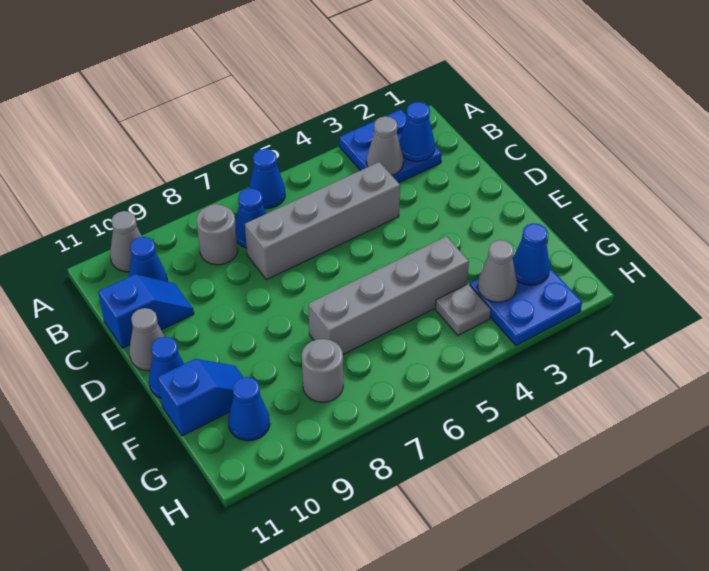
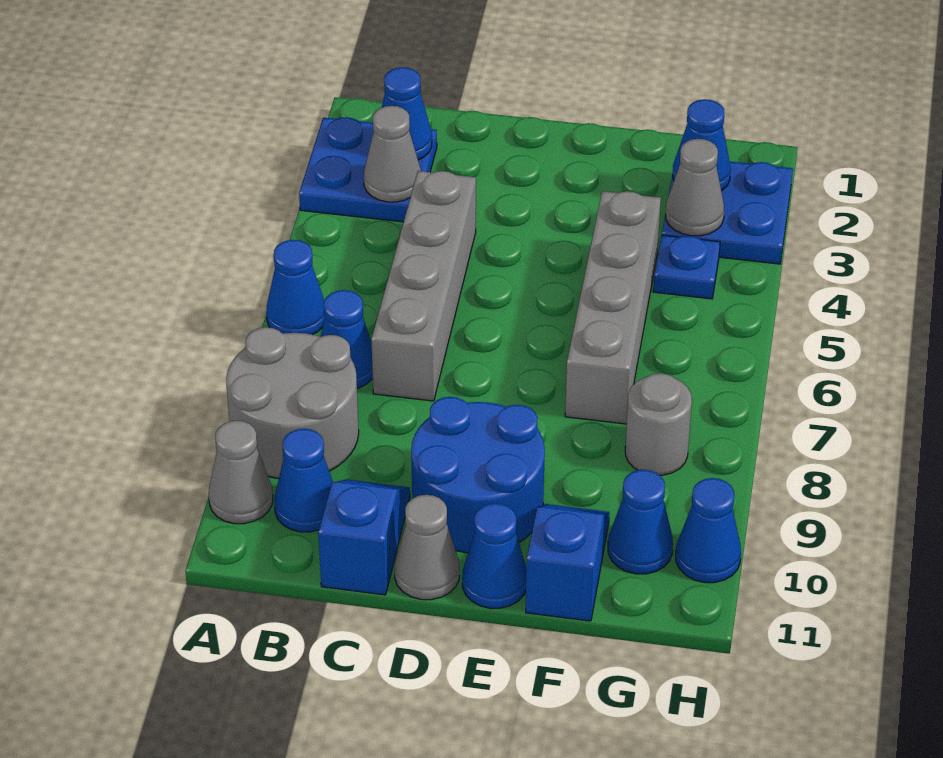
grey 1x1 round brick [196,204,238,265] -> grey 2x2 round brick [226,327,359,479]
none -> blue 2x2 round brick [411,397,545,553]
grey 1x1 plate [435,284,491,335] -> blue 1x1 plate [653,235,720,299]
none -> blue 1x1 cone [676,478,741,583]

